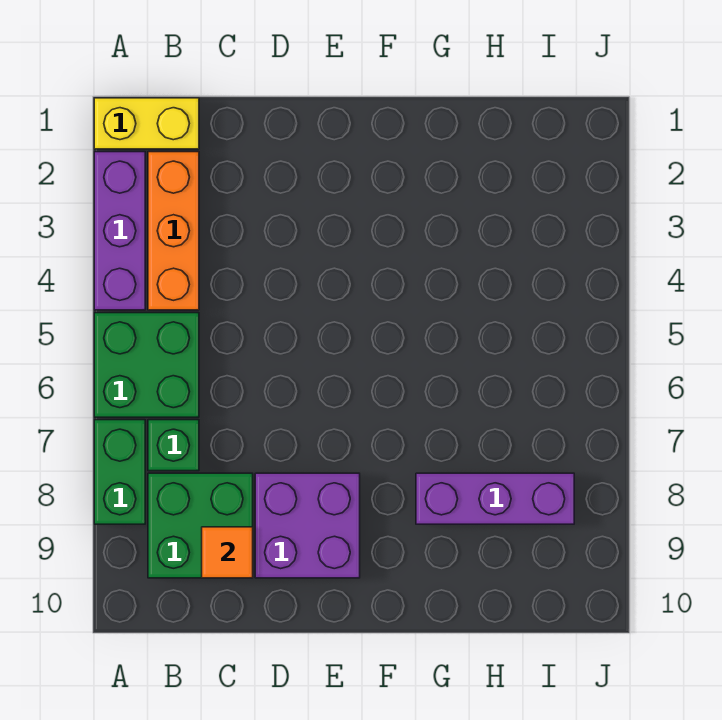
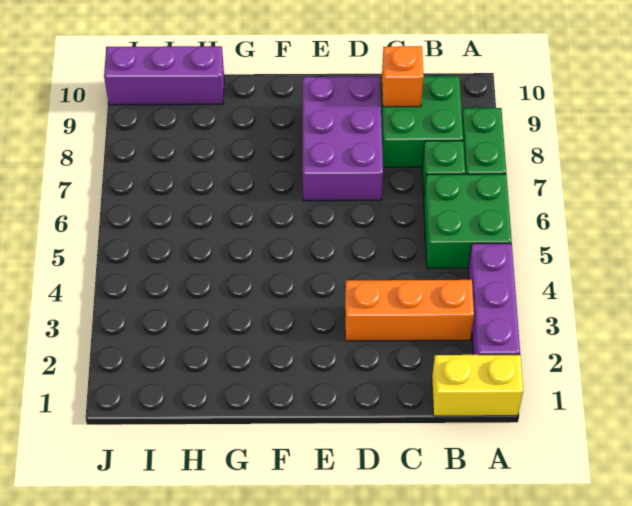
orange 1x3 brick [148,152,199,310] -> orange 1x3 brick turned to [345,280,474,341]
orange 1x1 tile [202,527,253,578] -> orange 1x1 brick [382,46,424,107]
purple 2x2 brick [255,473,360,578] -> purple 2x3 brick [303,77,383,201]
purple 1x3 brick [416,473,574,524] -> purple 1x3 brick moved to [104,46,224,105]

